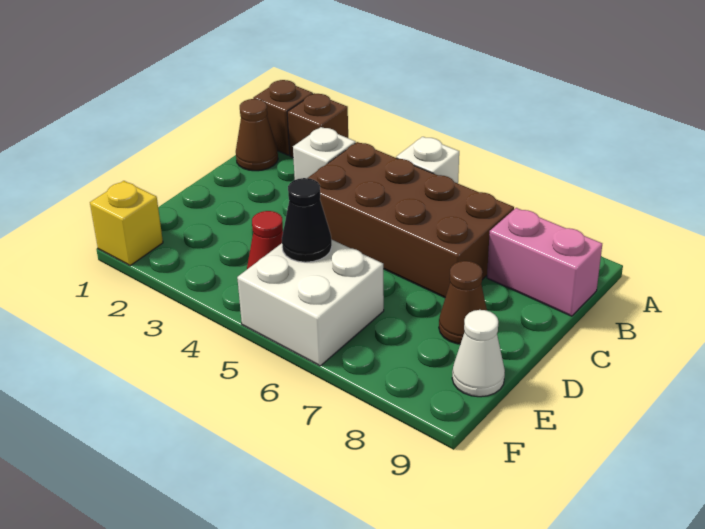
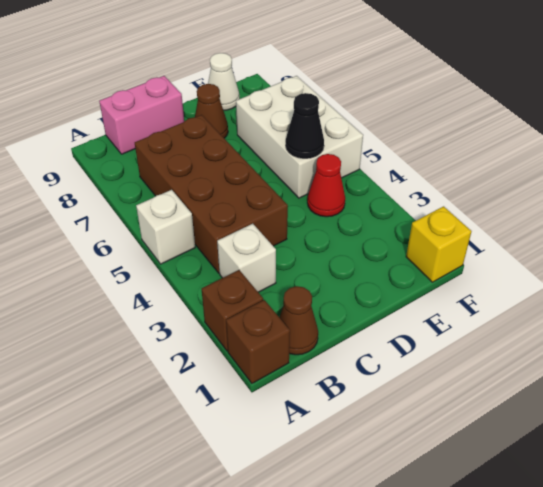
pink 1x2 brick [487,208,602,316] -> pink 1x2 brick turned to [99,76,184,154]
white 2x2 brick [237,240,384,366] -> white 2x3 brick [236,76,363,198]

